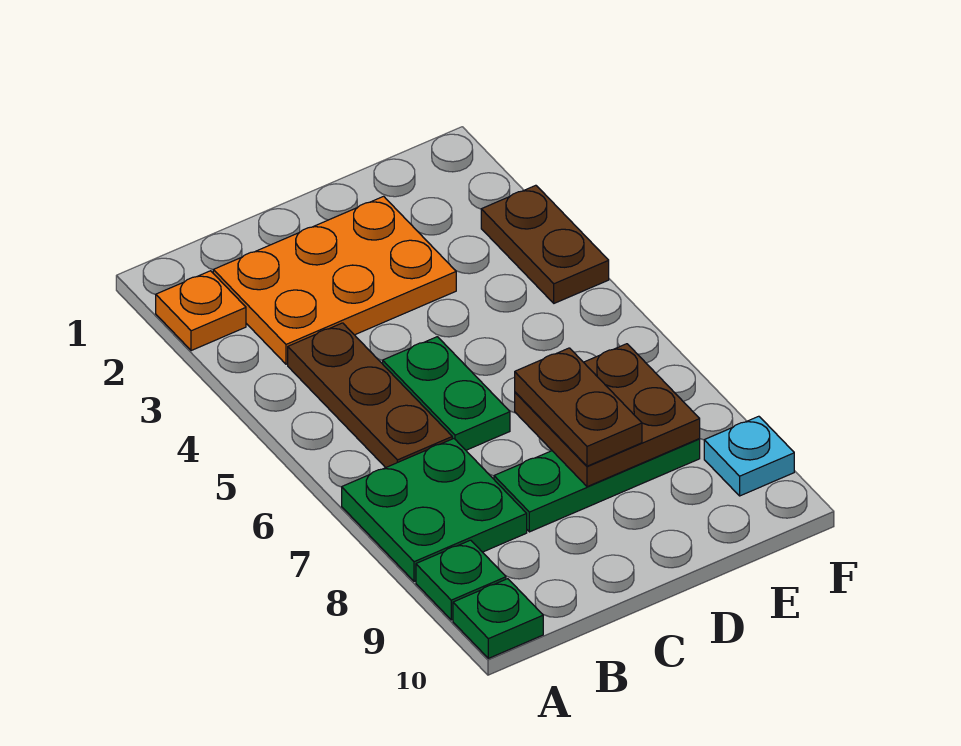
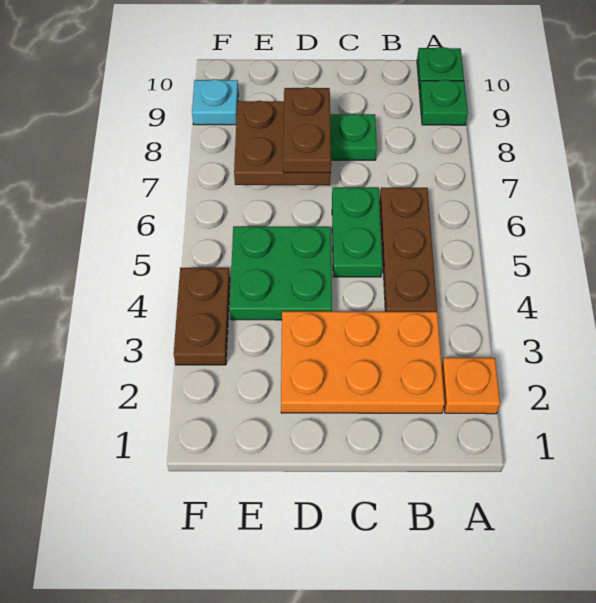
green 2x2 plate [342,439,527,581] -> green 2x2 plate moved to [230,226,332,320]

